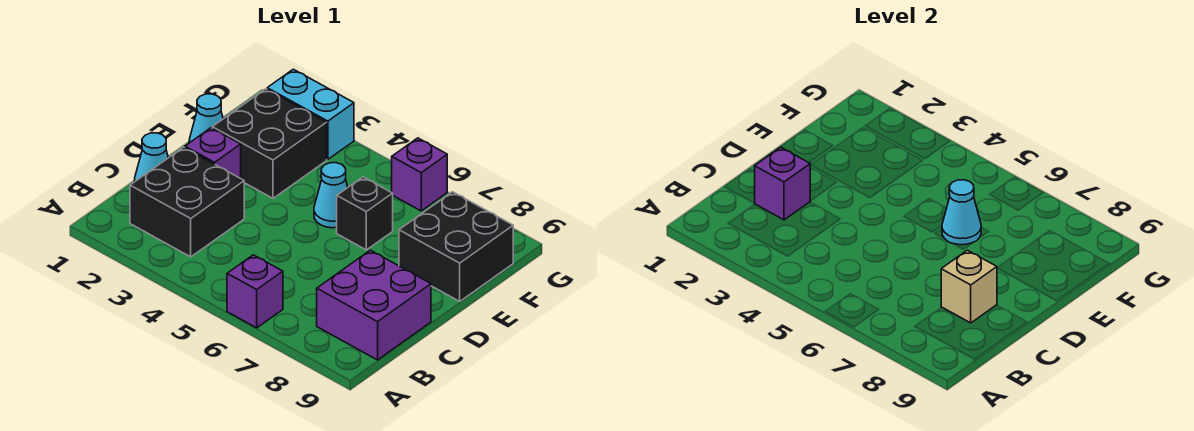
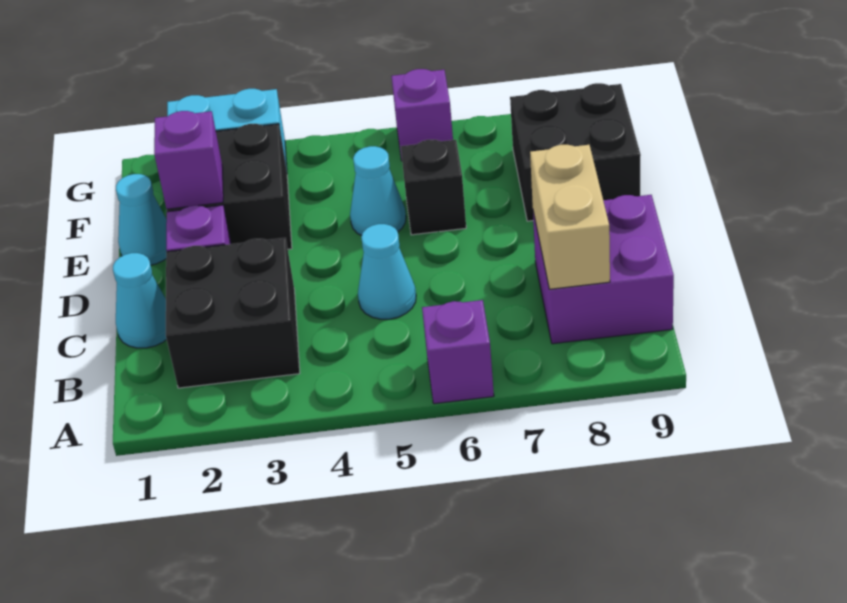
purple 1x1 brick [754,147,810,220] -> purple 1x1 brick moved to [154,111,223,209]
tan 1x1 brick [941,250,997,323] -> tan 1x2 brick [530,145,610,289]
cyan 1x1 cone [942,180,981,245] -> cyan 1x1 cone moved to [358,224,416,319]

